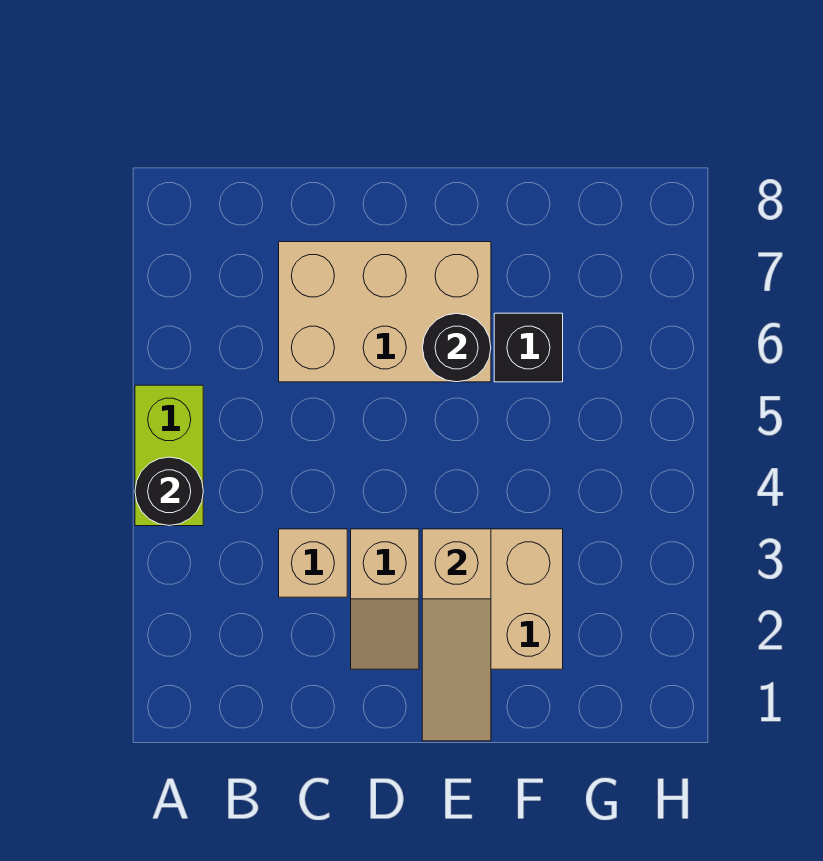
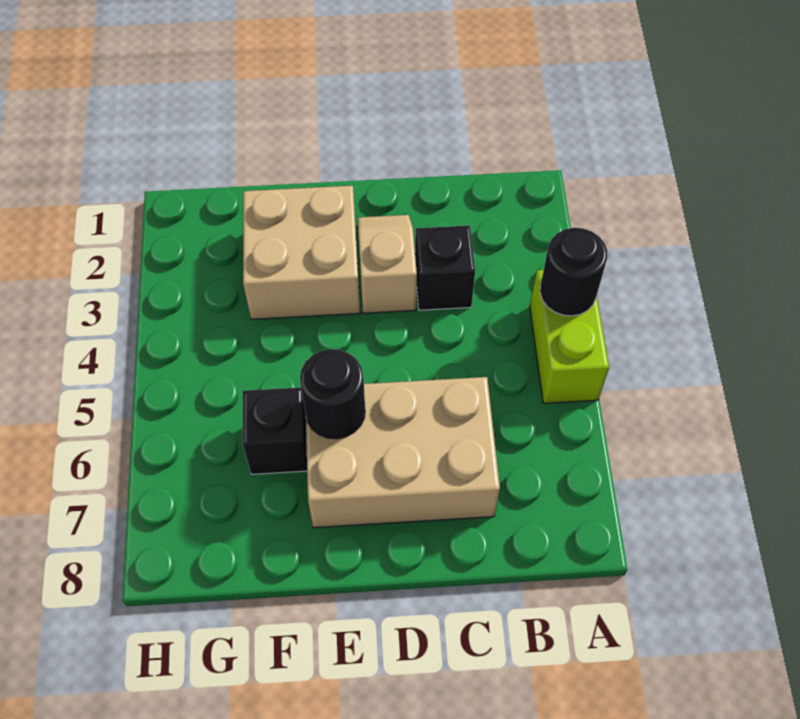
tan 1x1 brick [279,529,347,597] -> black 1x1 brick [415,225,475,310]
tan 1x3 slope [422,529,491,741] -> none

